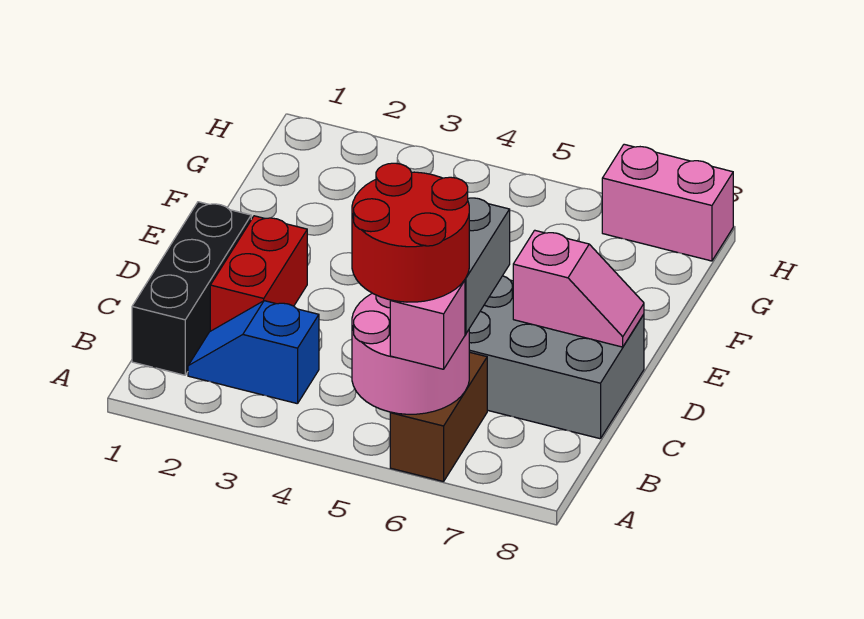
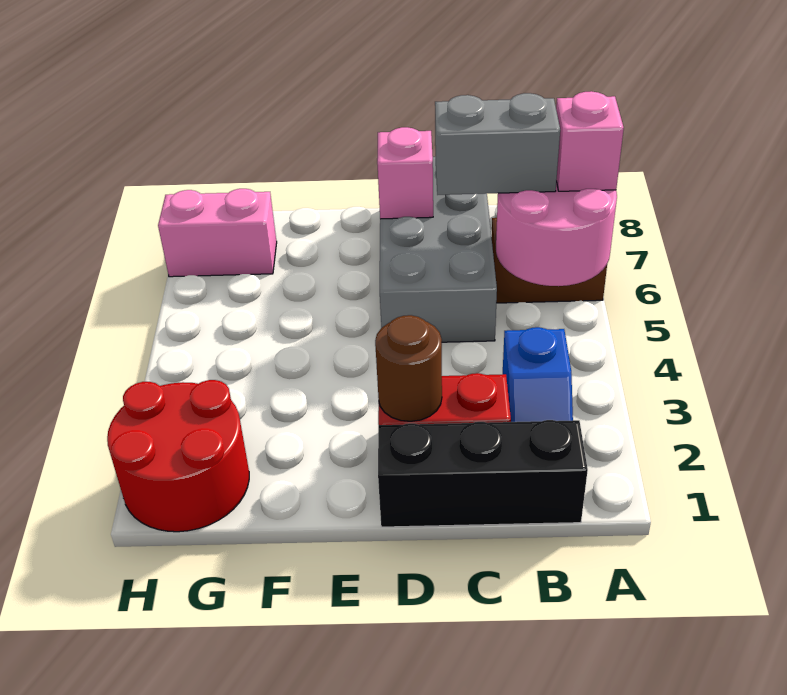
red 2x2 round brick [352,163,469,302] -> red 2x2 round brick moved to [107,380,249,532]
none -> brown 1x1 round brick [375,315,442,421]
pink 1x2 brick [602,144,733,261] -> pink 1x2 brick turned to [158,189,277,277]

